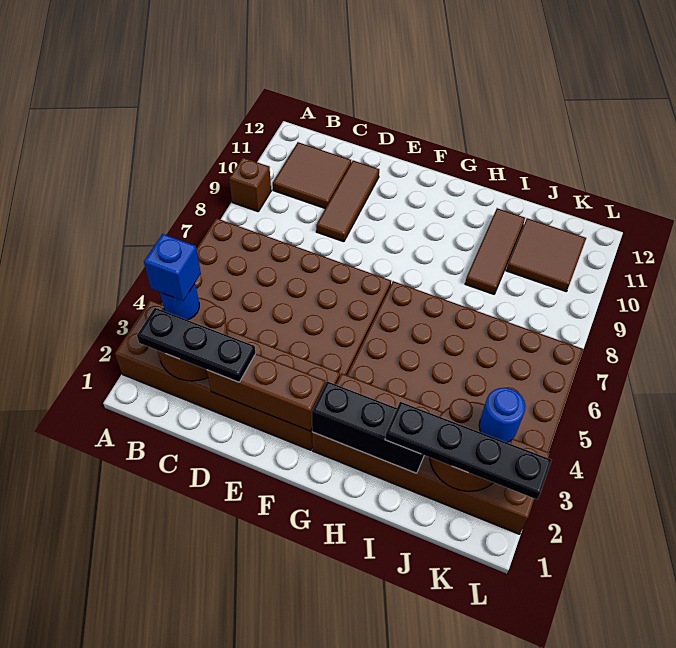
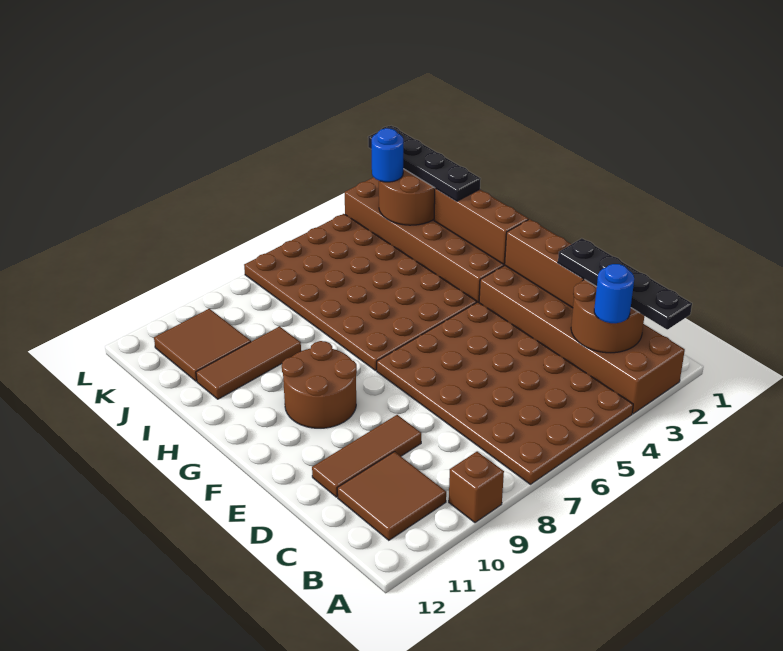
black 1x3 plate [137,308,256,382] -> black 1x4 plate [558,238,692,329]
blue 1x1 brick [144,234,201,301] -> none
none -> brown 2x2 round brick [282,341,357,428]
black 1x3 brick [312,381,424,473] -> brown 1x3 brick [434,188,528,264]

